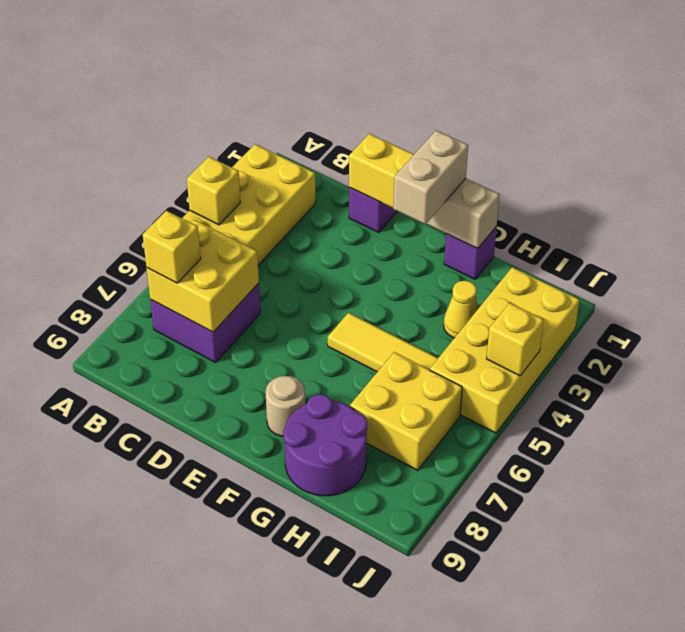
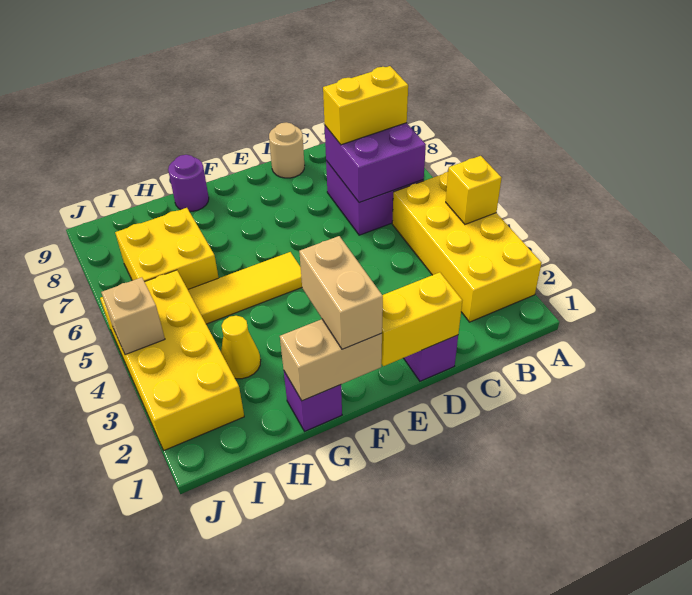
yellow 2x2 brick [147,219,259,332] -> purple 2x2 brick [325,123,426,203]
yellow 1x1 brick [143,211,201,283] -> yellow 1x2 brick [323,66,408,145]
tan 1x1 round brick [266,376,305,436] -> tan 1x1 round brick moved to [269,122,304,178]
purple 2x2 round brick [283,394,367,496] -> purple 1x1 round brick [168,155,209,212]
yellow 1x1 brick [486,303,544,376] -> tan 1x1 brick [101,277,165,355]

